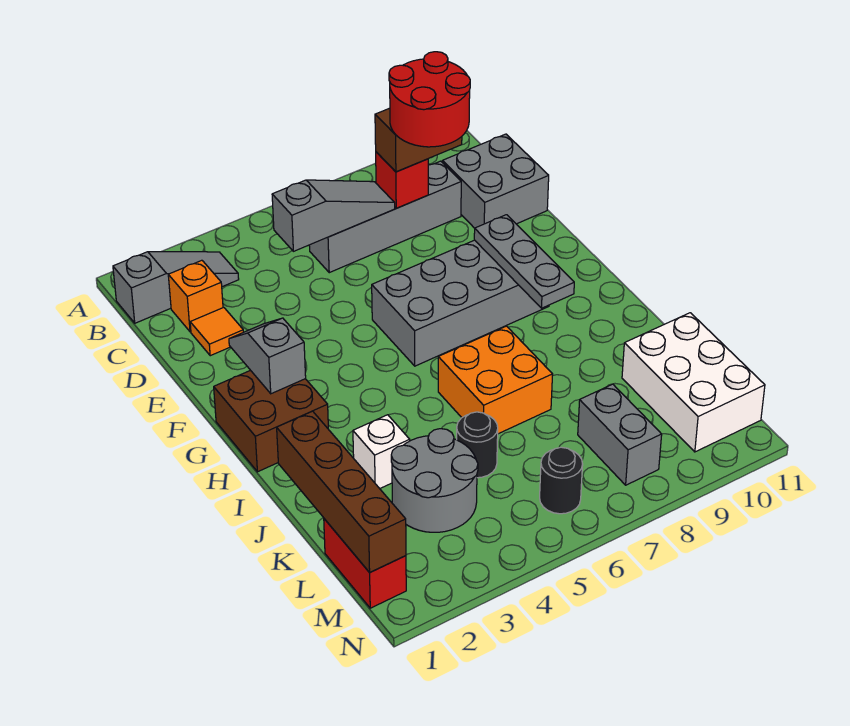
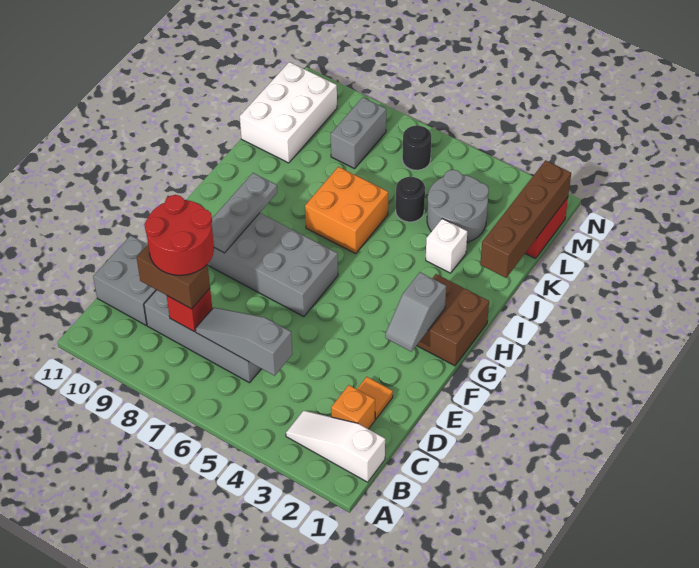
grey 1x3 slope [113,252,239,323] -> white 1x3 slope [286,411,385,482]

